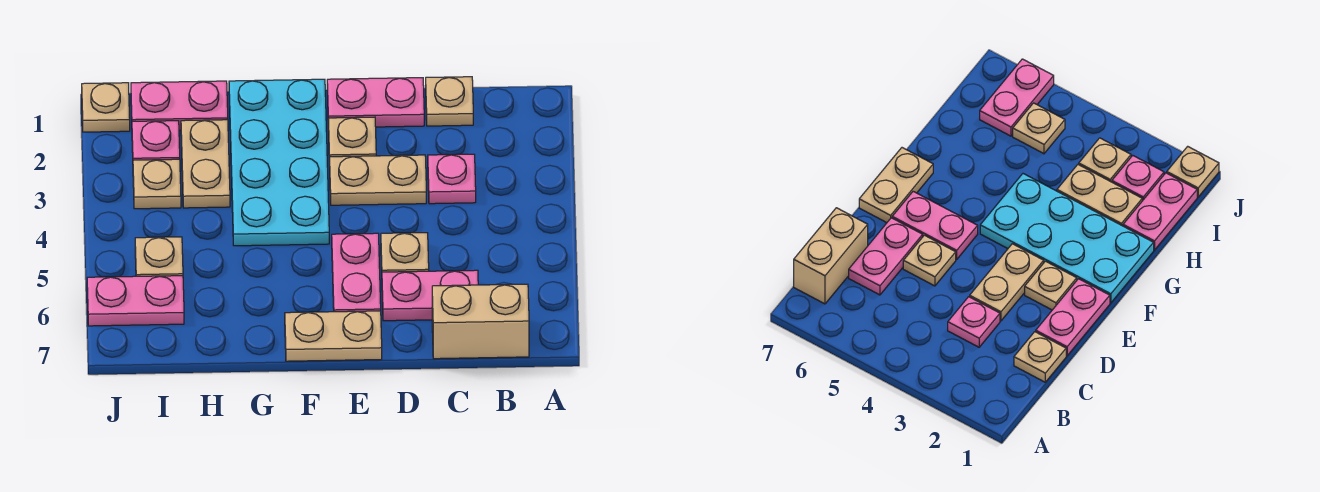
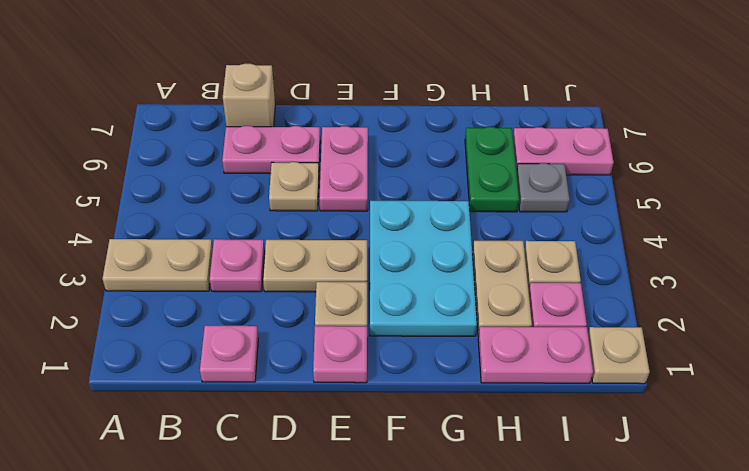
tan 1x2 brick [432,284,529,359] -> tan 1x1 brick [223,64,275,127]
tan 1x1 plate [426,77,473,126] -> pink 1x1 plate [200,326,258,382]
pink 1x2 plate [327,78,424,127] -> pink 1x1 plate [313,326,367,383]
tan 1x2 plate [285,311,382,361] -> tan 1x2 plate moved to [102,239,213,291]
cyan 2x4 plate [229,79,329,246] -> cyan 2x3 plate [370,201,477,336]
none -> green 1x2 plate [465,127,519,212]
tan 1x1 plate [135,237,183,276] -> grey 1x1 plate [517,163,570,212]

